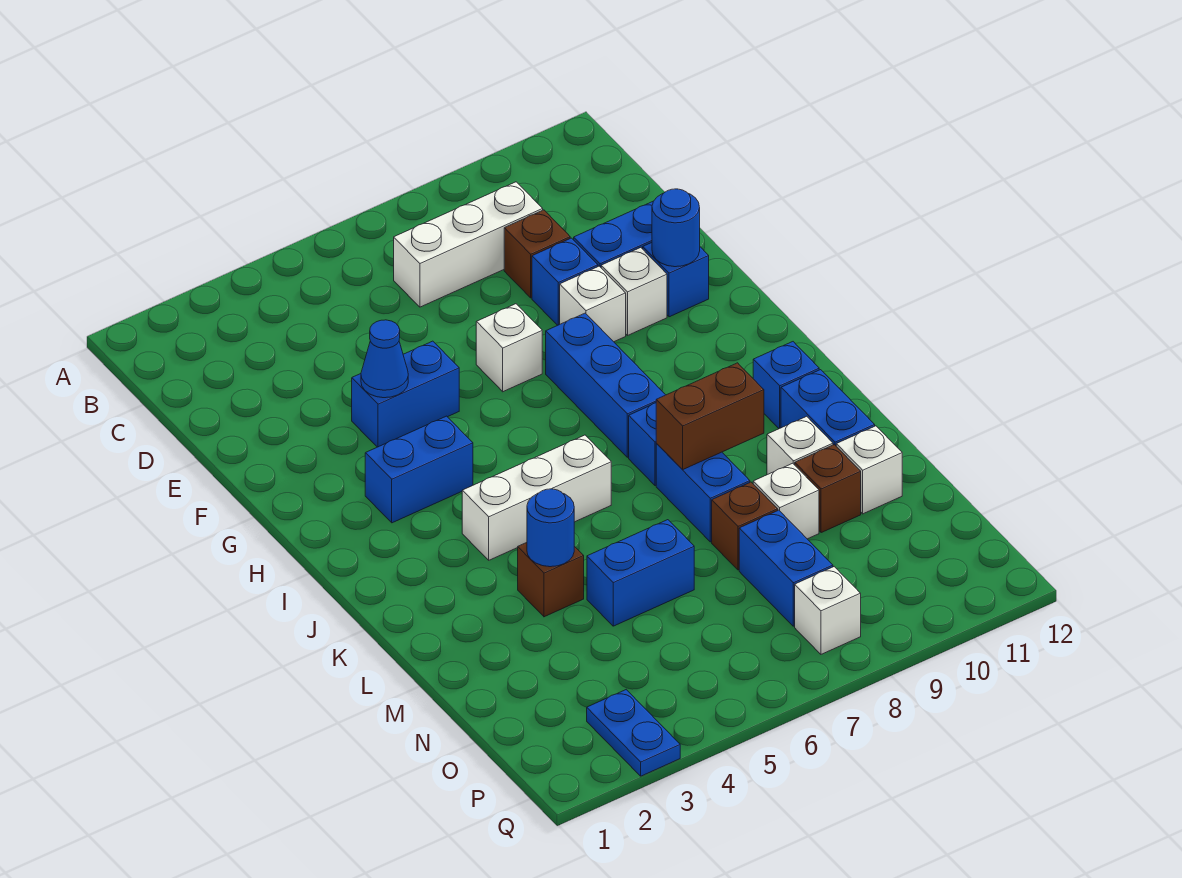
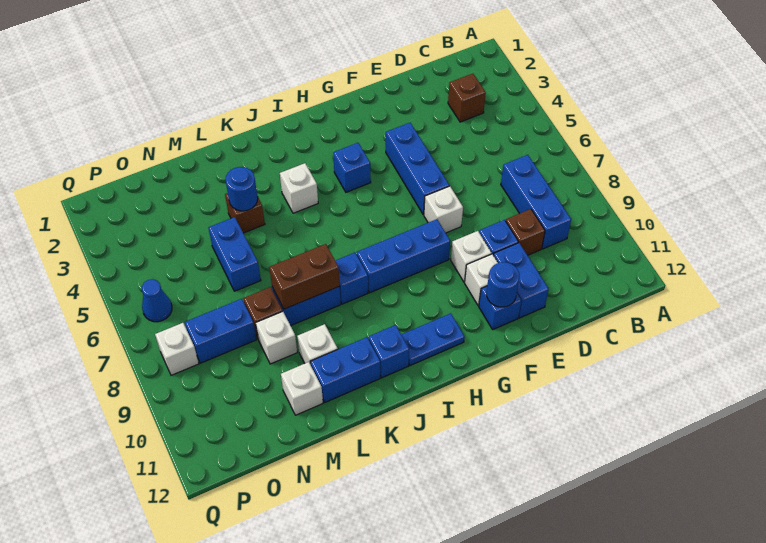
white 1x3 brick [394,182,543,307] -> blue 1x3 brick [501,155,571,249]
blue 1x2 brick [352,341,459,447] -> blue 1x3 brick [386,123,449,215]
blue 1x1 cone [361,320,408,398] -> blue 1x1 cone moved to [142,279,172,322]
blue 1x2 brick [365,416,473,523] -> blue 1x1 brick [333,143,371,192]
white 1x3 brick [462,435,611,560] -> white 1x1 brick [280,163,318,213]
brown 1x2 brick [656,363,764,470] -> brown 1x2 brick turned to [269,244,340,309]
brown 1x1 brick [795,445,861,533] -> brown 1x1 brick moved to [448,74,486,122]
blue 1x2 plate [587,690,680,776] -> blue 1x2 plate moved to [401,313,465,366]

